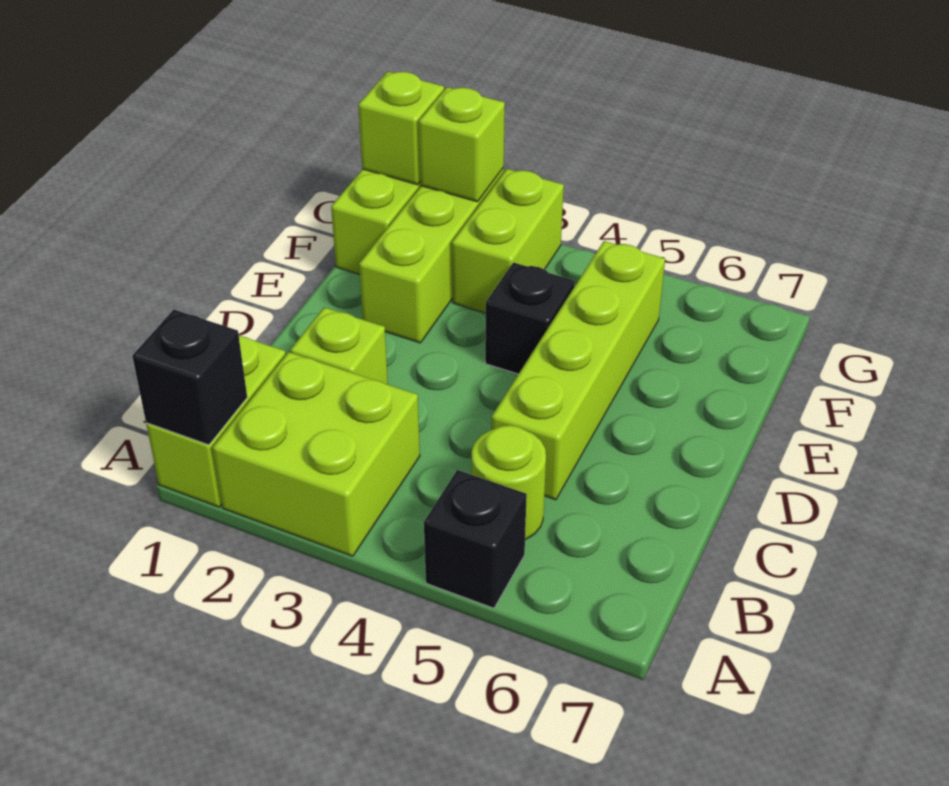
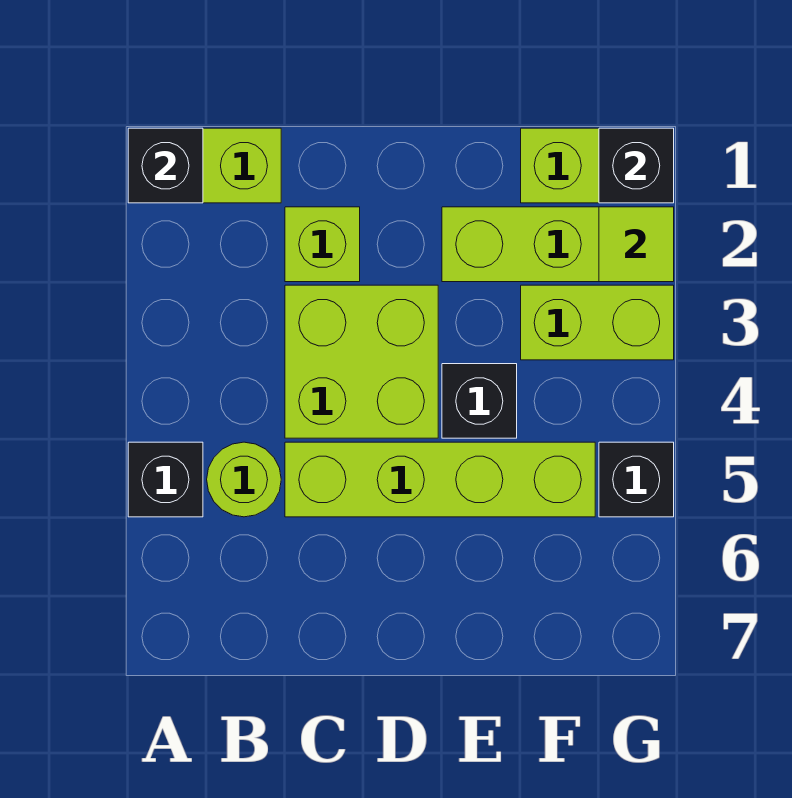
lime 2x2 brick [213,352,420,556] -> lime 2x2 brick moved to [285,285,438,438]
lime 1x1 brick [358,71,444,185] -> black 1x1 brick [599,128,674,203]
lime 1x1 brick [419,87,505,202] -> lime 1x1 tile [599,207,674,282]
none -> black 1x1 brick [599,442,674,517]

